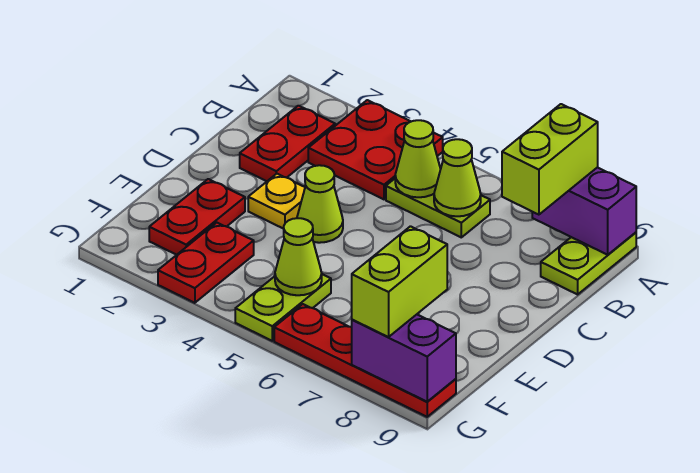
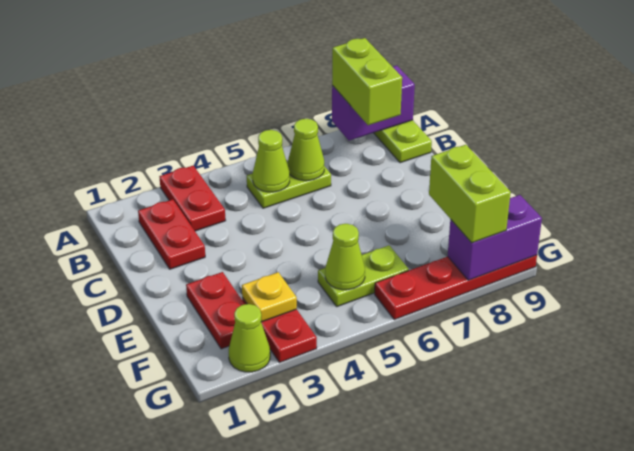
red 2x2 plate [308,100,443,199] -> red 1x2 plate [159,166,226,231]
yellow 1x1 plate [248,174,305,229] -> yellow 1x1 plate moved to [242,272,297,322]
lime 1x1 cone [297,165,343,243] -> lime 1x1 cone moved to [229,304,270,372]
lime 1x2 plate [235,274,331,341] -> lime 1x2 plate turned to [318,245,409,307]

